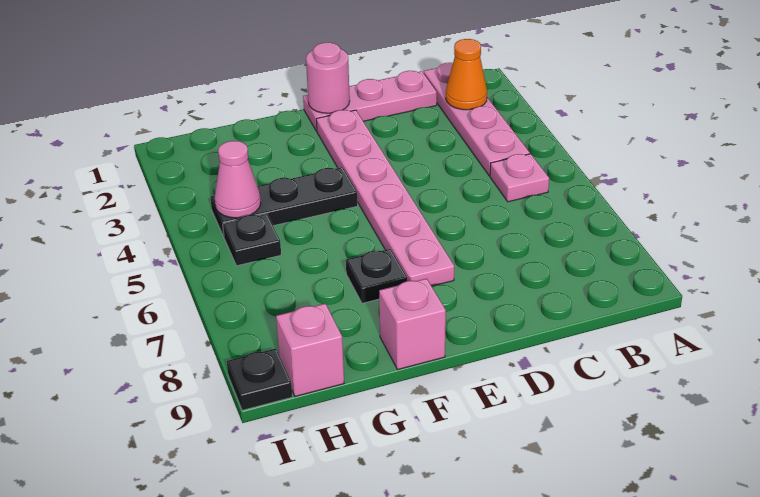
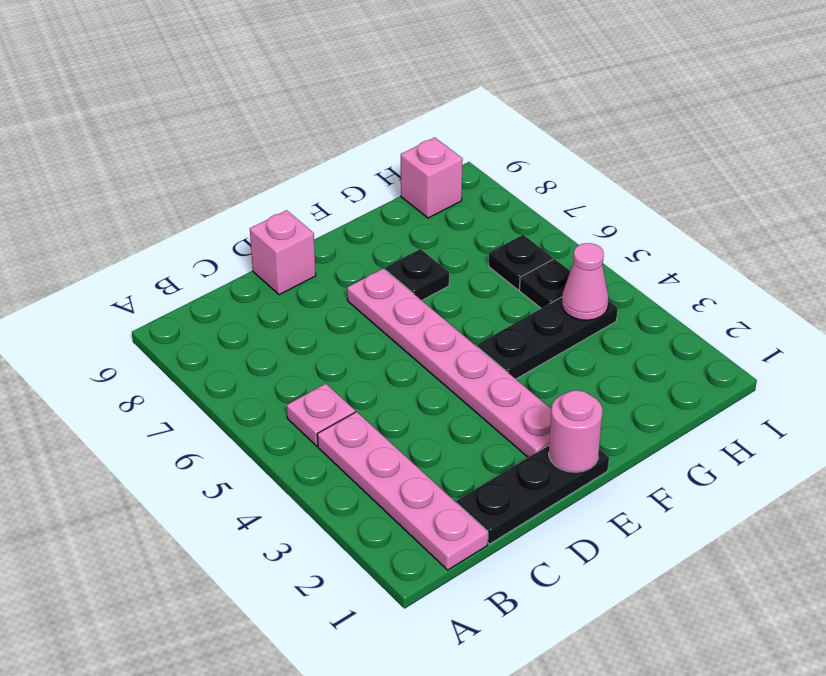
orange 1x1 cone [446,39,487,110] -> none
pink 1x3 plate [303,71,437,131] -> black 1x3 plate [457,445,609,544]
pink 1x1 brick [379,279,446,370] -> pink 1x1 brick moved to [250,210,316,295]
black 1x1 plate [227,349,292,410] -> black 1x1 plate moved to [489,235,553,290]

